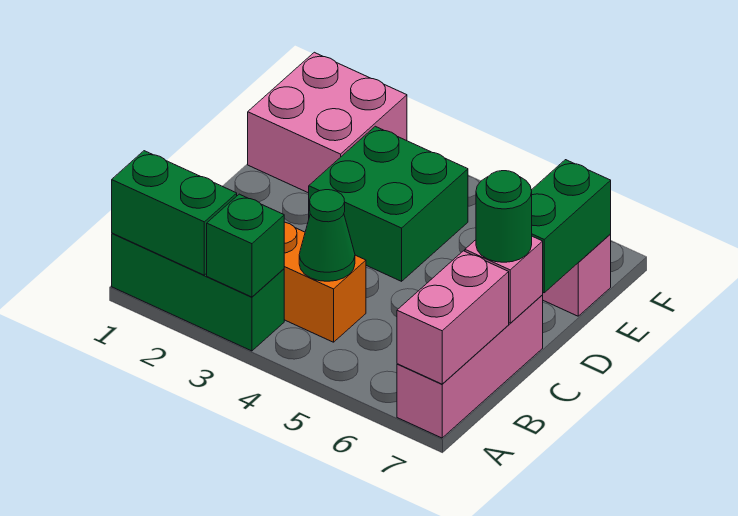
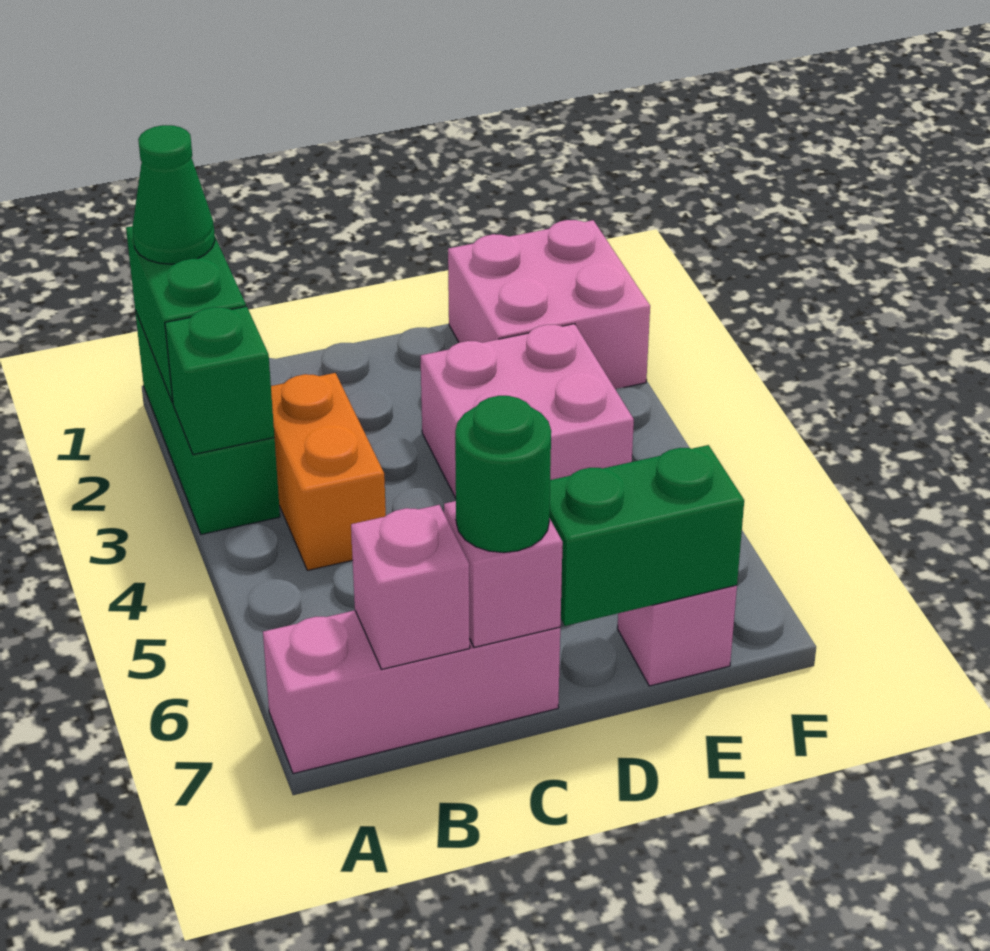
pink 1x2 brick [397,251,509,384] -> pink 1x1 brick [351,505,470,669]
green 1x1 cone [299,190,355,281] -> green 1x1 cone moved to [132,125,215,264]
green 2x2 brick [309,126,468,281] -> pink 2x2 brick [421,324,634,498]

